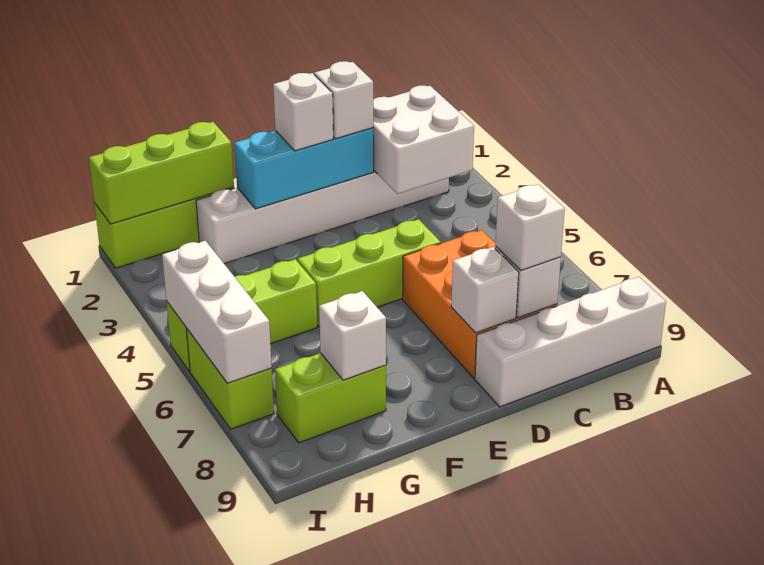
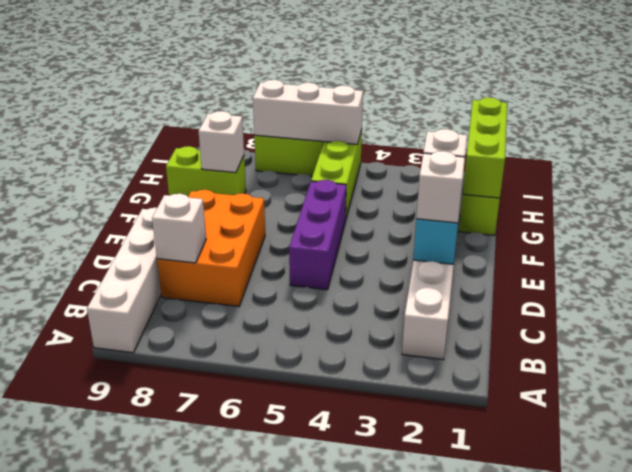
white 2x2 brick [373,85,474,194] -> none
orange 2x3 brick [403,230,557,378] -> orange 2x3 brick turned to [157,190,265,306]
white 1x1 brick [495,184,565,270] -> none
lime 1x3 brick [298,219,441,327] -> purple 1x3 brick [289,180,346,290]
white 1x1 brick [451,247,519,333] -> none
lime 1x2 brick [275,353,386,443] -> lime 1x2 brick turned to [166,146,246,196]

